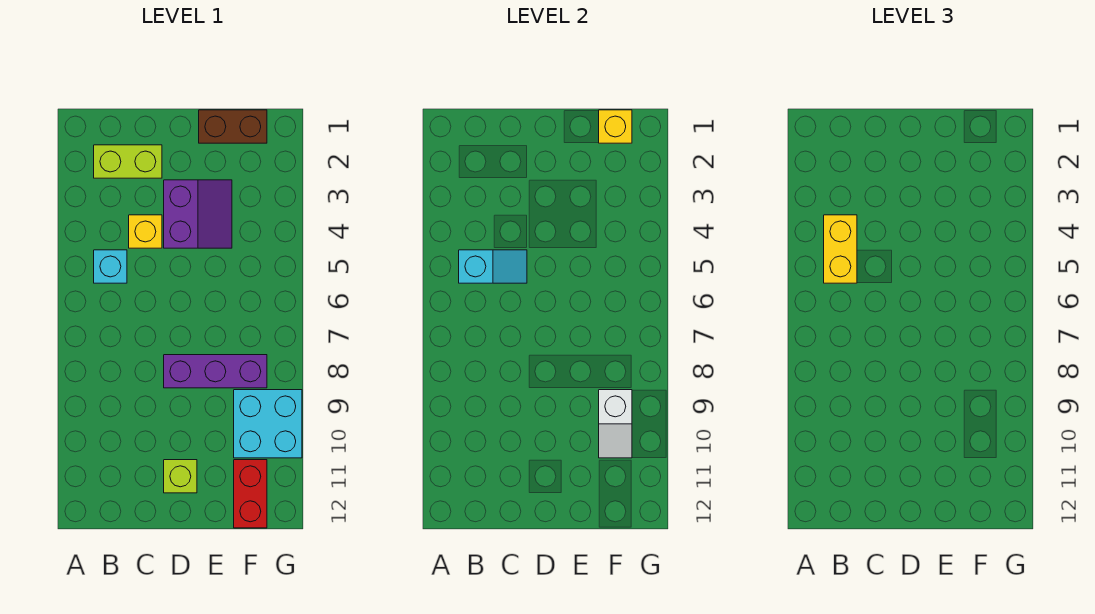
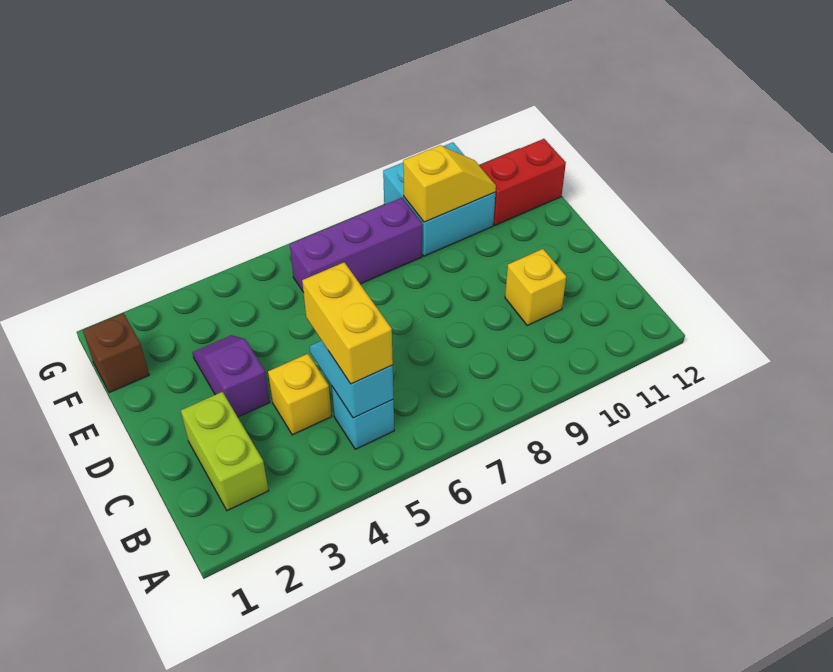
yellow 1x2 brick [824,215,857,283] -> yellow 1x2 brick turned to [302,262,393,384]
purple 2x2 slope [164,180,232,248] -> purple 1x2 slope [193,335,270,417]
purple 1x3 brick [164,355,267,388] -> purple 1x3 brick turned to [290,198,422,291]
lime 1x1 brick [164,460,197,493] -> none
brown 1x2 brick [199,110,267,143] -> brown 1x1 brick [83,313,149,393]
yellow 1x1 brick [599,110,632,143] -> yellow 1x1 brick moved to [505,249,566,325]
white 1x2 slope [599,390,632,458] -> yellow 1x2 slope [403,145,496,222]

